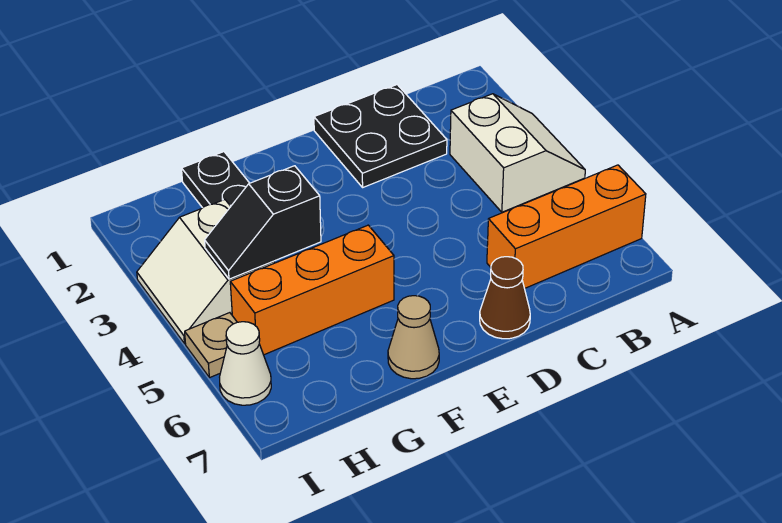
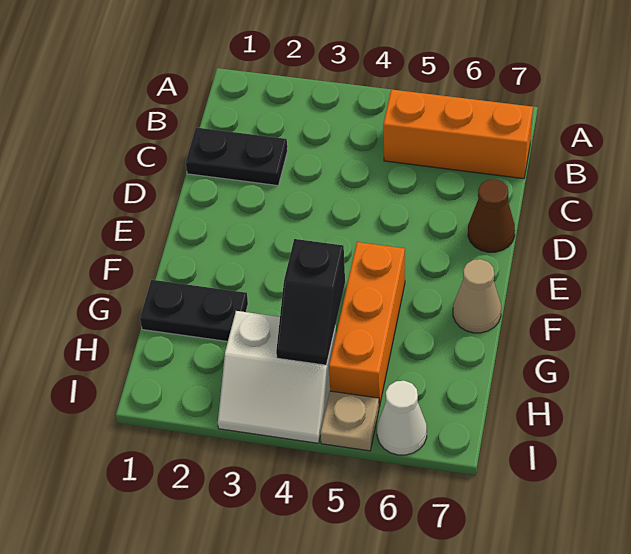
white 2x2 slope [450,94,585,212] -> none
orange 1x3 brick [487,165,646,289] -> orange 1x3 brick turned to [383,90,533,179]
black 2x2 plate [314,85,447,187] -> black 1x2 plate [186,128,288,186]

